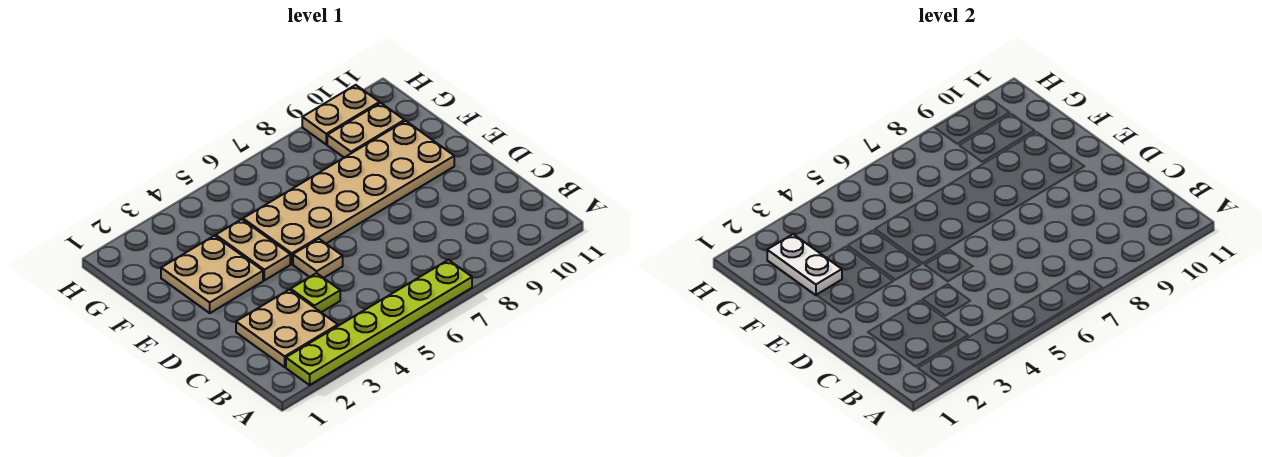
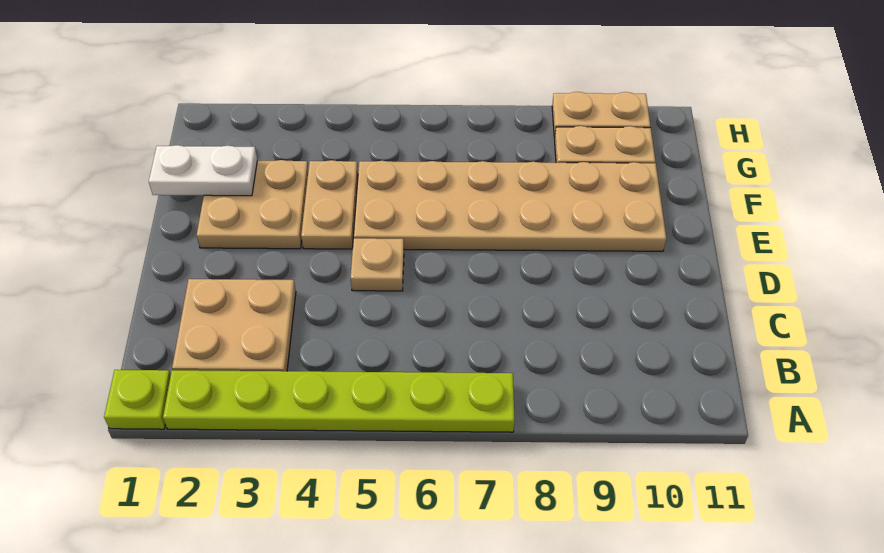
lime 1x1 plate [291,273,340,312] -> lime 1x1 plate moved to [104,370,171,429]
white 1x2 plate [767,234,842,295] -> white 1x2 plate turned to [149,145,257,196]

